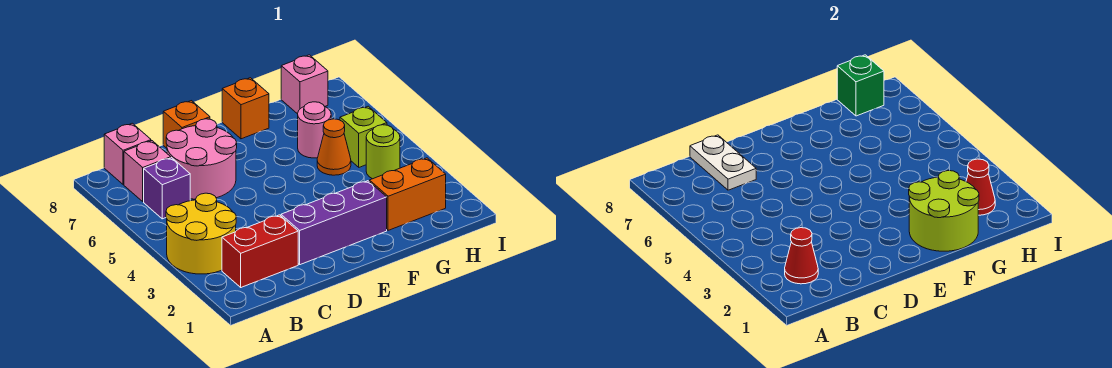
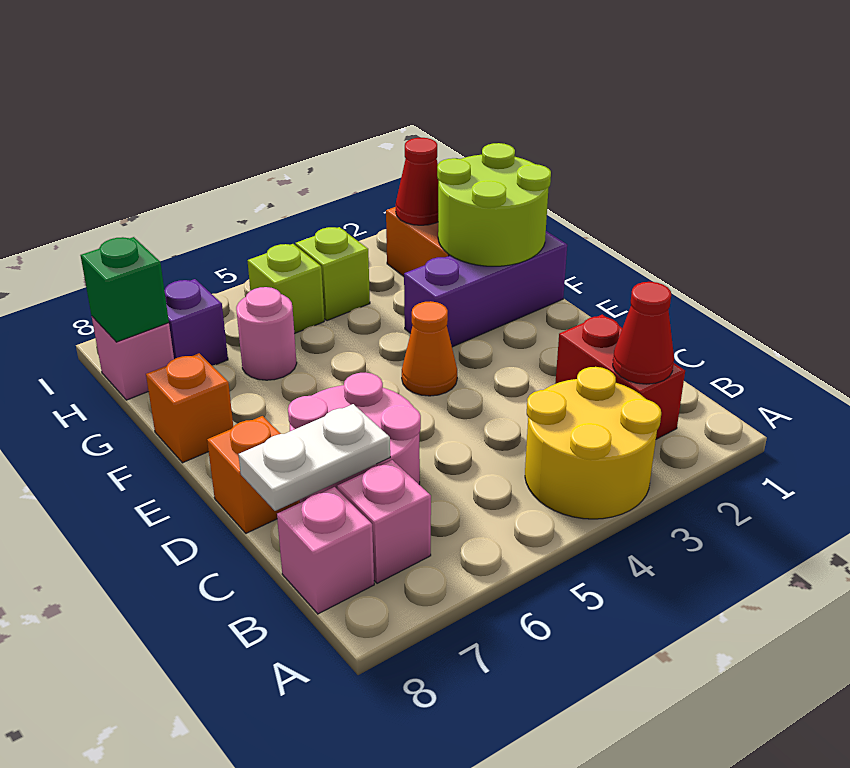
purple 1x1 brick [144,158,190,219] -> purple 1x1 brick moved to [164,279,228,366]
purple 1x3 brick [281,181,387,265] -> purple 1x3 brick turned to [404,231,567,347]
orange 1x1 cone [317,119,351,175] -> orange 1x1 cone moved to [402,301,457,396]
lime 1x1 round brick [366,125,400,179] -> lime 1x1 brick [295,227,370,321]

